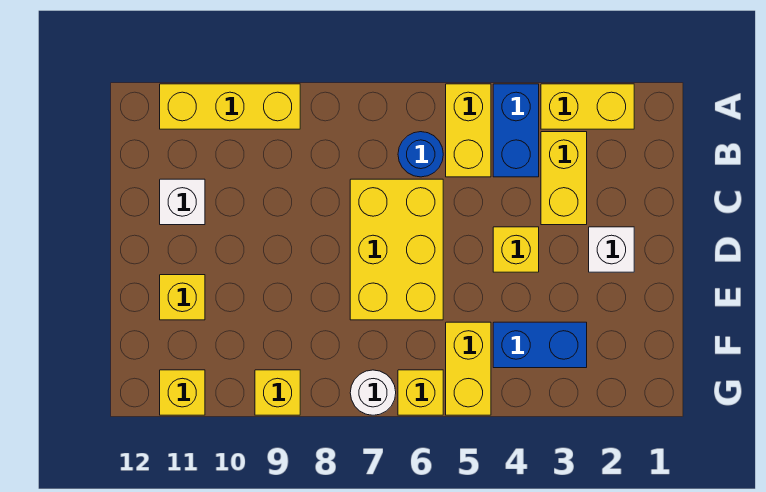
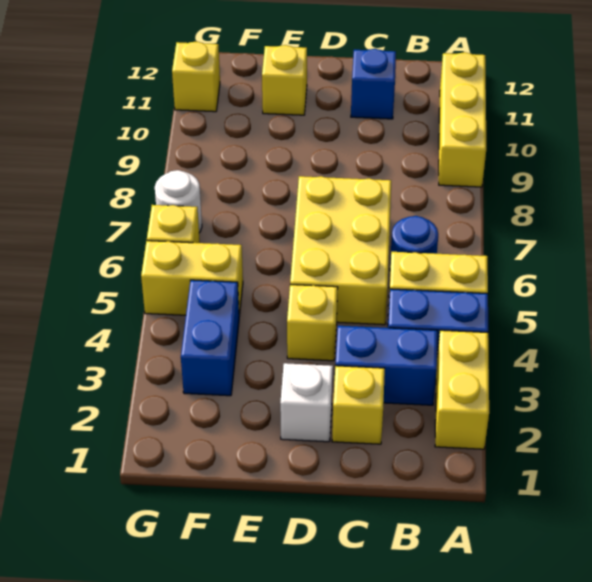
yellow 1x2 brick [541,132,587,225] -> blue 1x2 brick [335,326,437,405]
yellow 2x3 brick [350,179,443,320] -> yellow 2x3 brick turned to [290,176,391,325]
white 1x1 brick [160,179,205,225] -> blue 1x1 brick [351,49,396,119]
yellow 1x1 brick [255,370,300,415] -> yellow 1x1 brick moved to [332,366,385,444]

